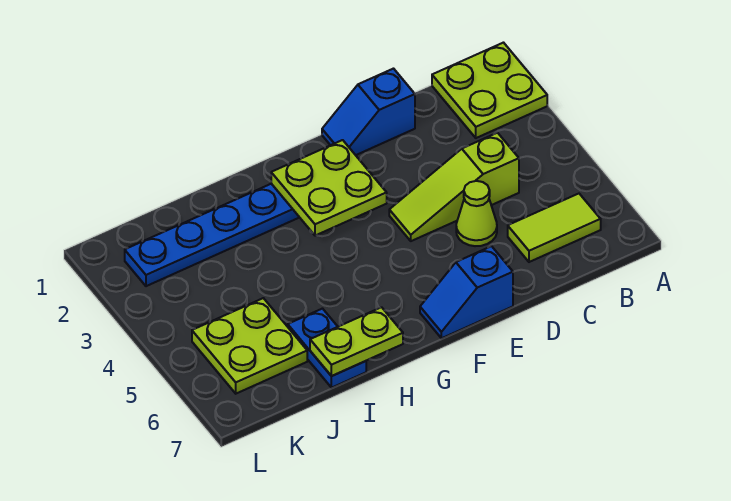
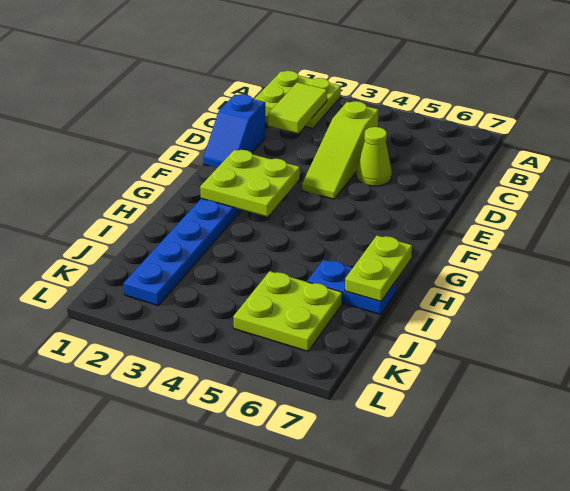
lime 1x2 tile [508,194,601,262] -> lime 1x2 tile moved to [268,82,327,133]
blue 1x2 slope [420,246,513,338] -> none

